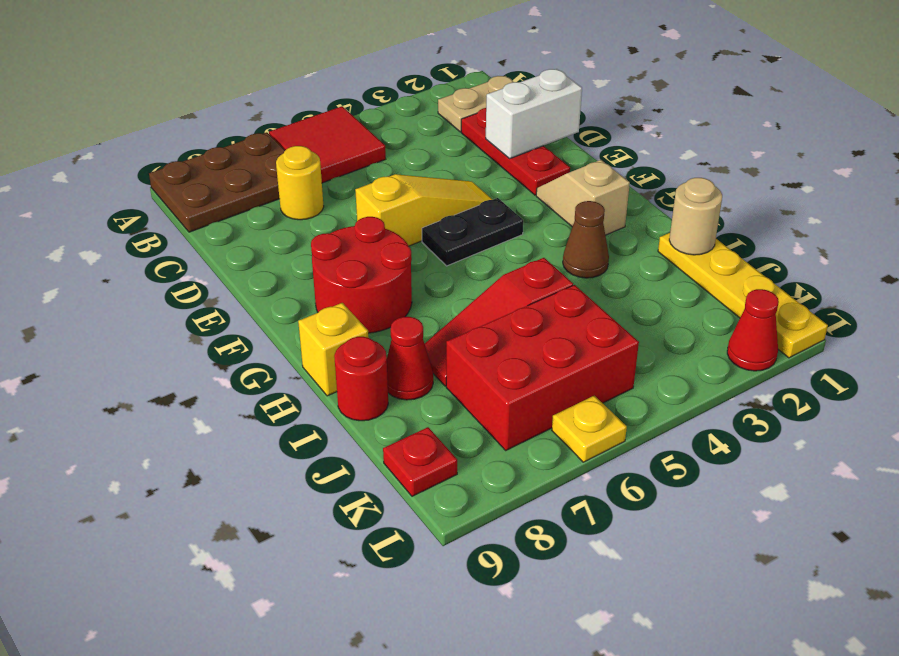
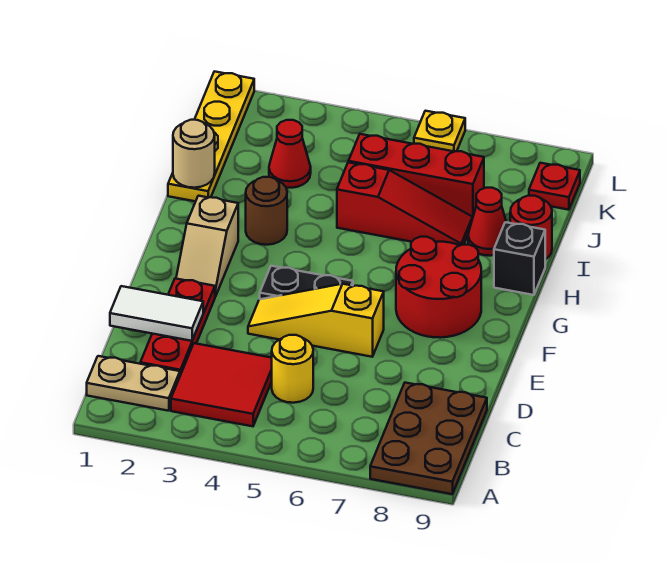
red 2x2 tile [269,106,386,183] -> red 2x2 tile moved to [171,343,272,426]
brown 2x3 plate [149,132,285,232] -> brown 2x3 plate turned to [370,383,487,494]
yellow 1x1 round brick [276,146,324,220] -> yellow 1x1 round brick moved to [272,335,313,403]
white 1x2 brick [486,69,582,158] -> white 1x2 tile [110,286,203,341]
brown 1x1 cone [563,201,609,278] -> brown 1x1 round brick [246,177,287,245]
yellow 1x1 brick [298,303,369,396] -> black 1x1 brick [494,222,545,295]
red 2x3 brick [446,285,639,450] -> red 1x3 brick [349,134,484,219]
red 1x1 cone [727,289,779,371] -> red 1x1 cone moved to [269,120,311,188]

